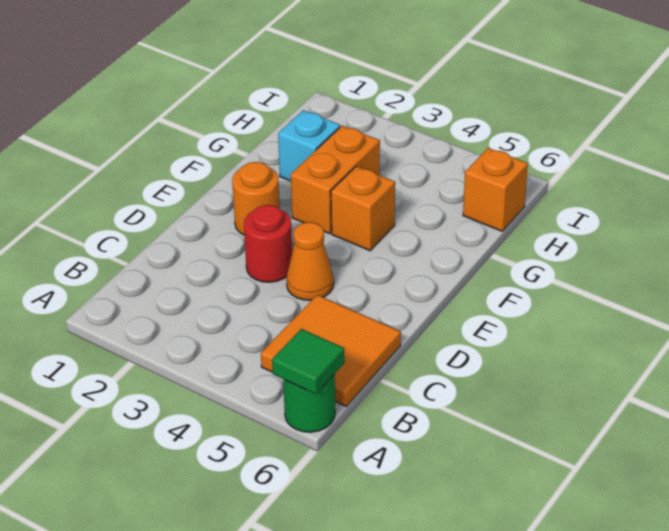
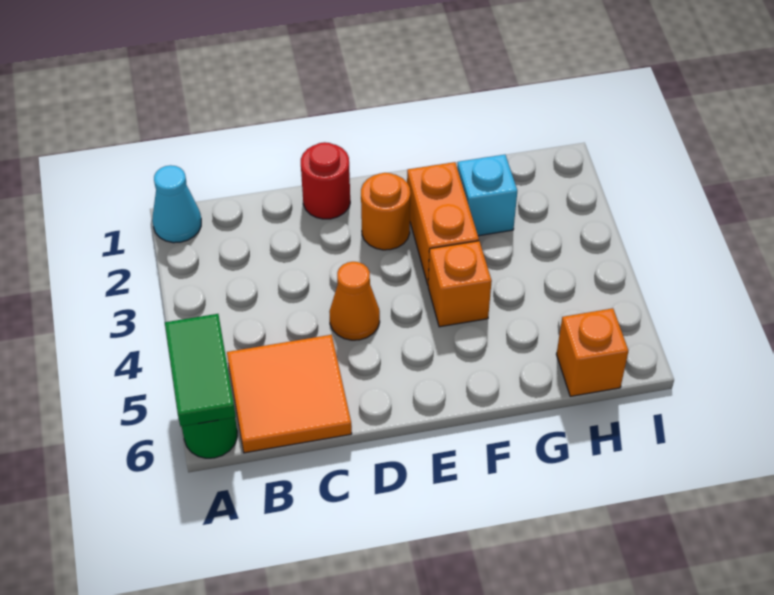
none -> cyan 1x1 cone [152,165,201,243]
green 1x1 tile [272,329,345,394] -> green 1x2 tile [165,314,236,426]
red 1x1 round brick [244,205,292,282] -> red 1x1 round brick moved to [301,142,350,219]
orange 1x2 brick [291,126,380,234] -> orange 1x2 brick turned to [407,162,479,285]

